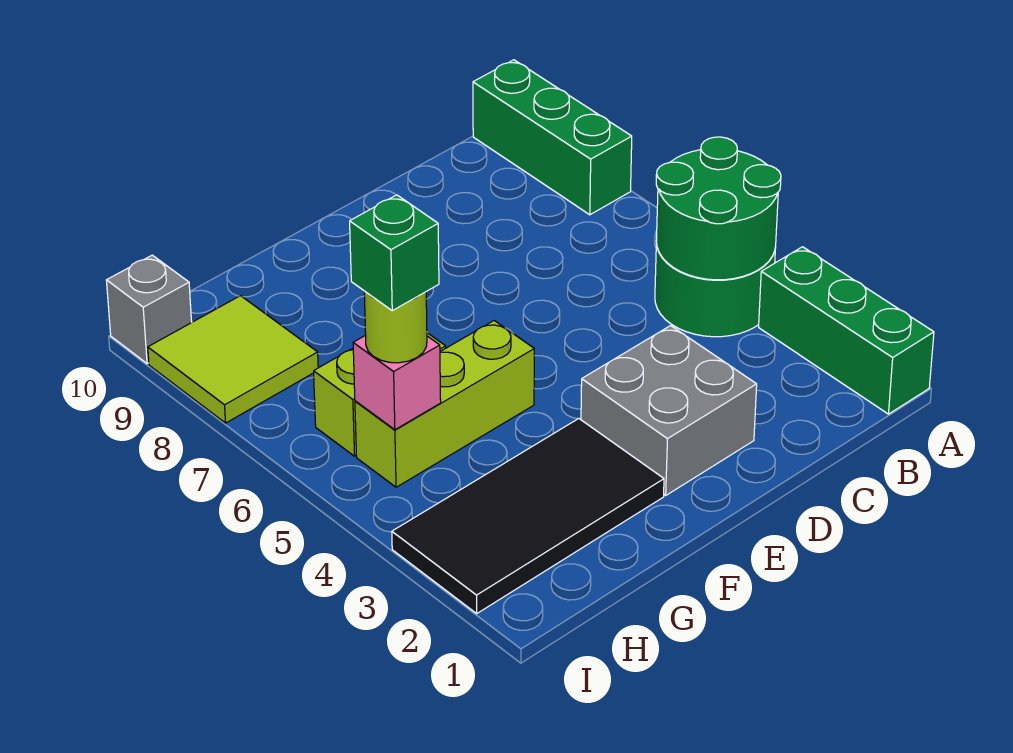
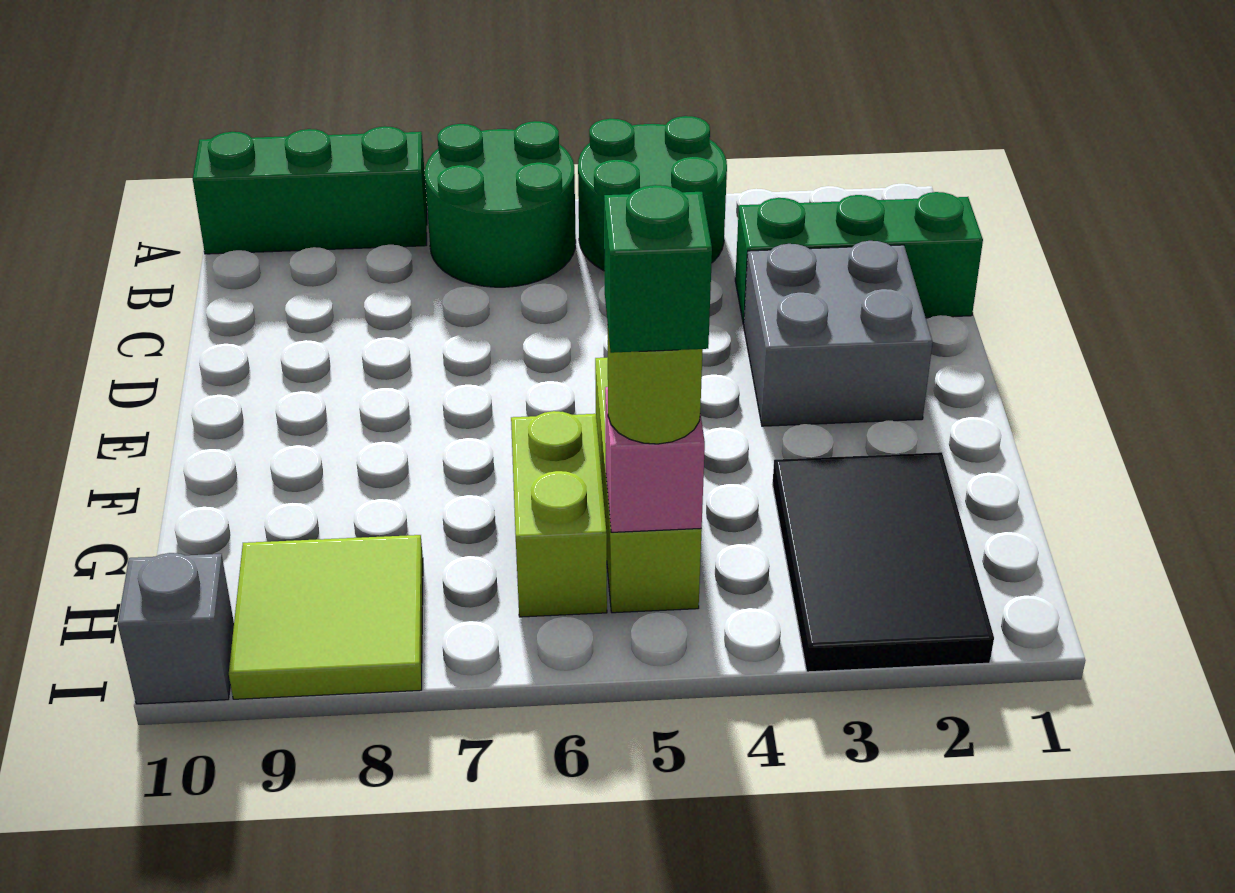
green 1x3 brick [759,247,934,414] -> green 1x3 brick moved to [735,192,983,324]
green 2x2 round brick [656,137,781,280] -> green 2x2 round brick moved to [425,121,576,287]
black 2x4 tile [392,419,664,613] -> black 2x3 tile [772,452,994,672]

